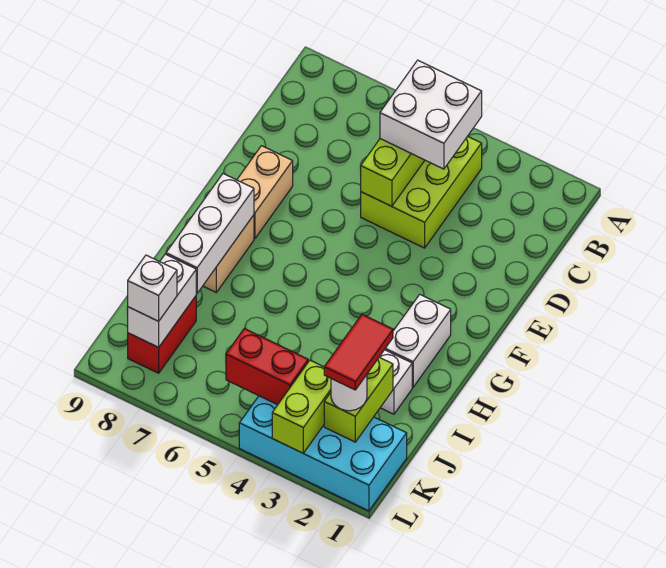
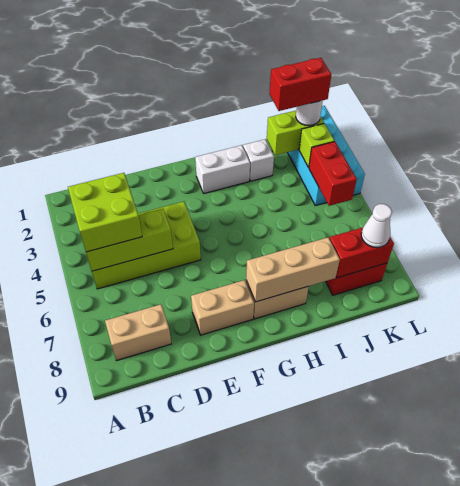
lime 2x3 brick [361,136,482,248] -> lime 2x4 brick [92,202,201,289]
white 2x2 brick [380,60,482,169] -> lime 2x2 brick [68,173,142,252]
none -> tan 1x2 brick [105,304,171,361]
white 1x3 brick [166,173,254,293] -> tan 1x3 brick [246,238,340,302]
red 1x2 tile [324,315,393,390] -> red 1x2 brick [269,58,331,111]
white 1x2 brick [128,254,196,347] -> red 1x2 brick [329,227,394,278]
lime 1x2 brick [272,360,331,453] -> lime 1x1 brick [299,123,334,167]
white 1x1 brick [128,255,177,321] -> white 1x1 cone [361,204,392,248]

